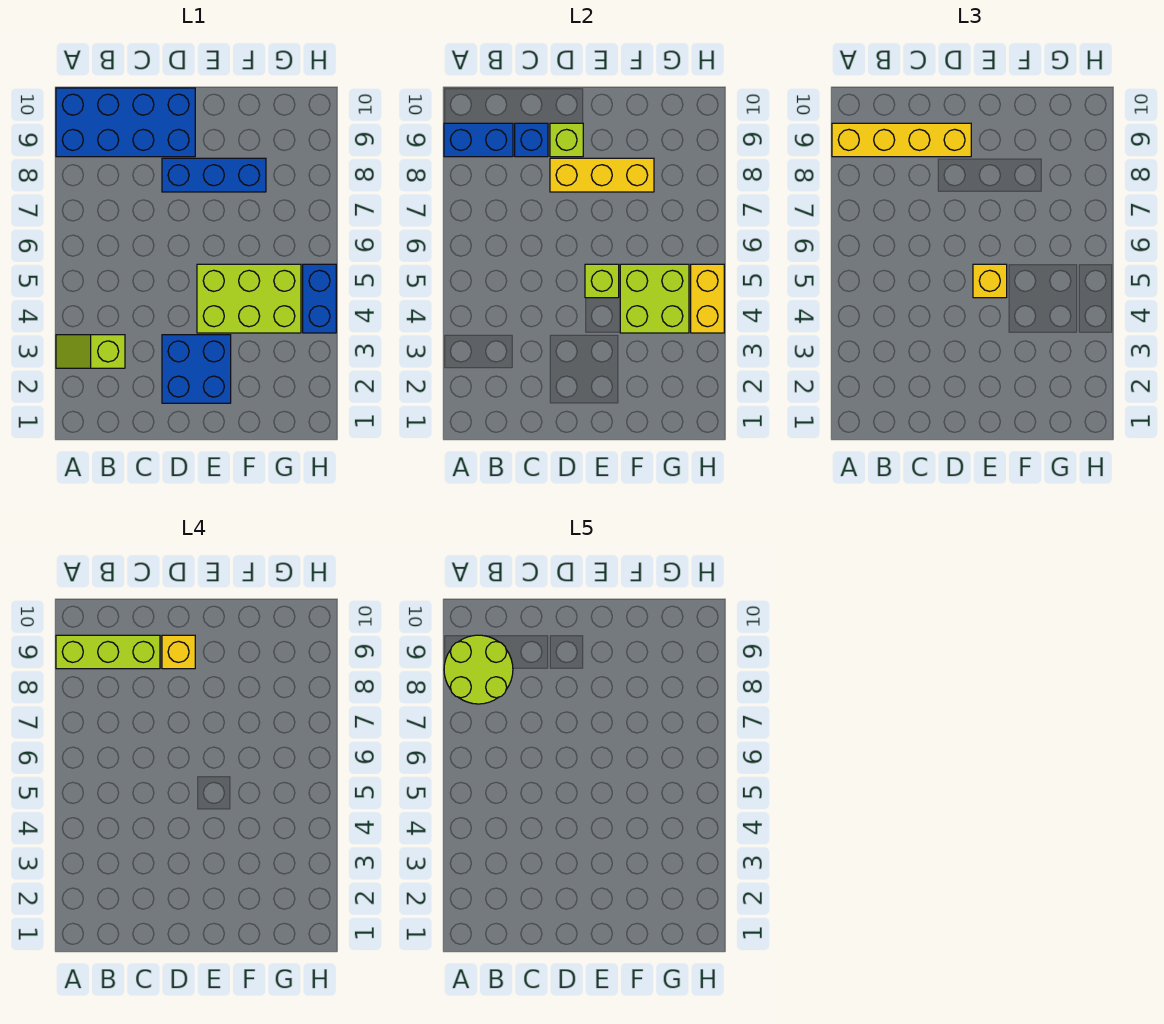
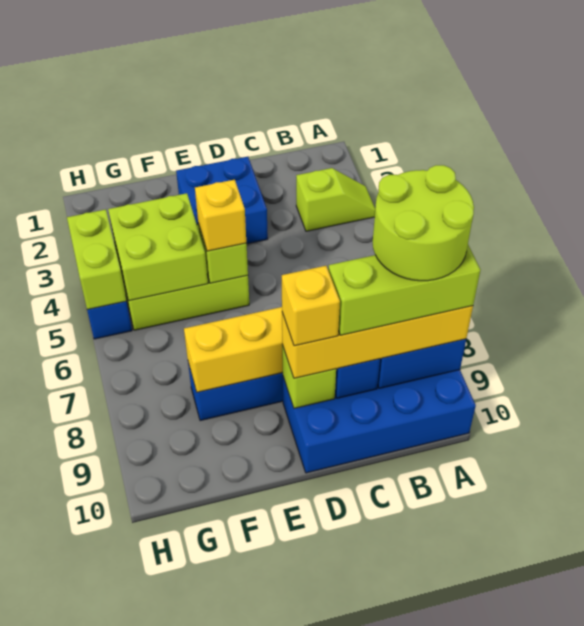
yellow 1x2 brick [691,264,724,333] -> lime 1x2 brick [67,209,126,310]

